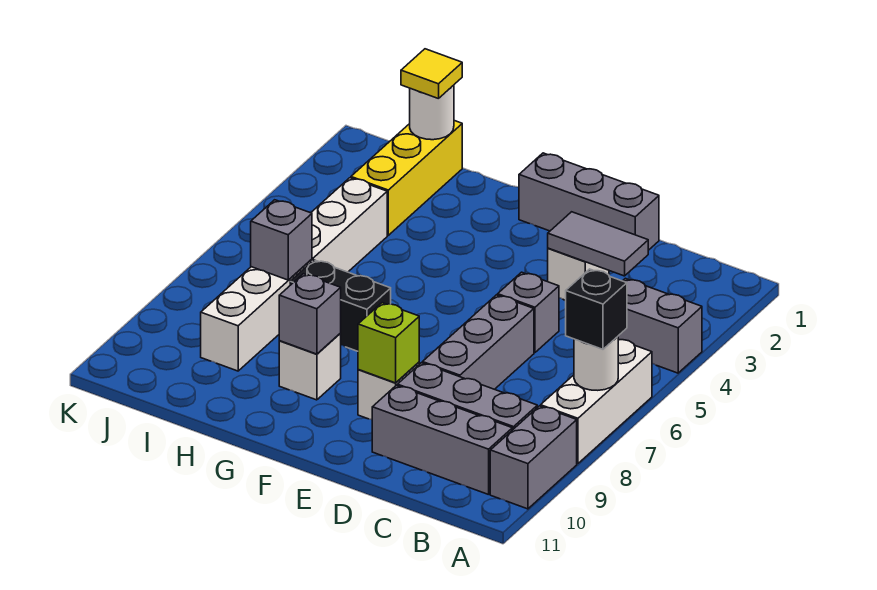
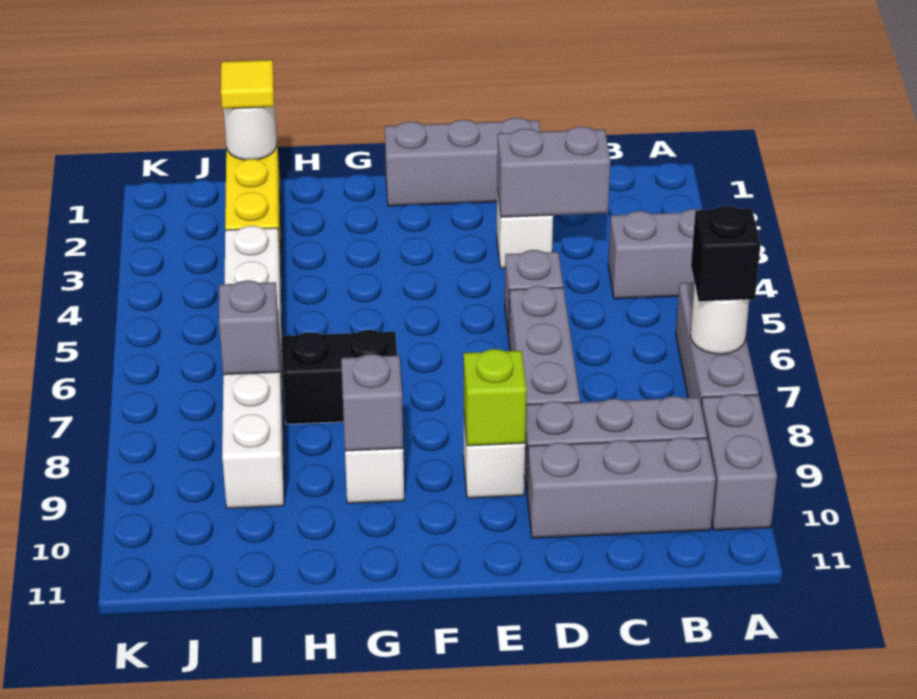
white 1x3 brick [541,339,652,464] -> grey 1x3 brick [676,282,758,406]
grey 1x2 tile [548,212,648,276] -> grey 1x2 brick [497,127,610,217]

